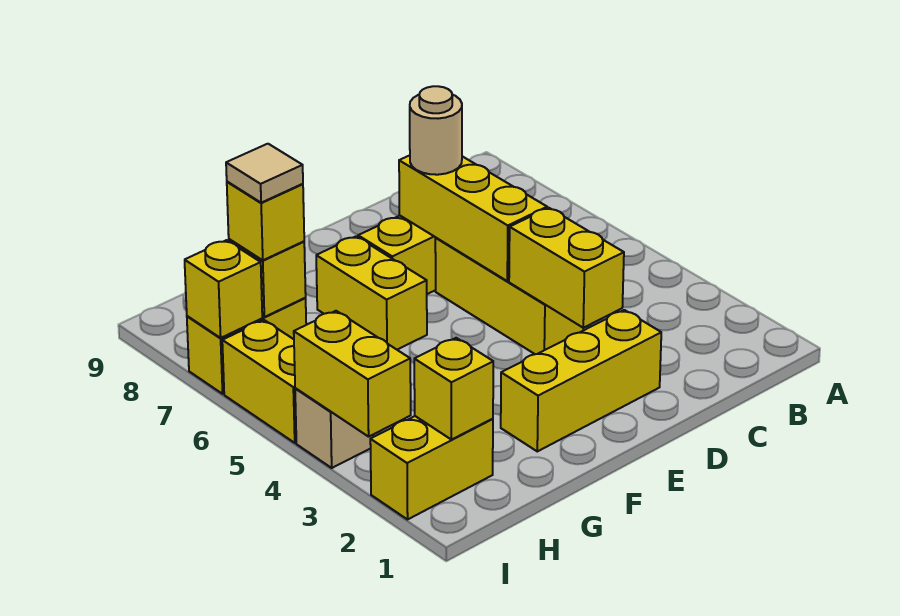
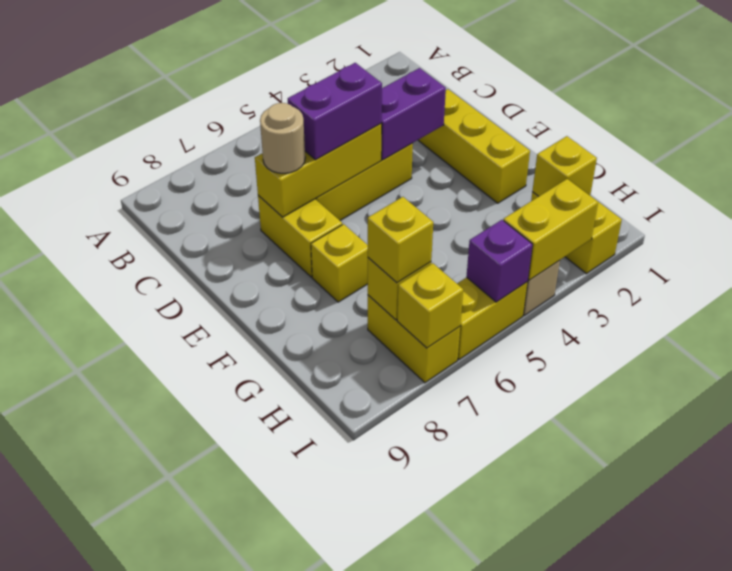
yellow 1x2 brick [509,208,624,328] -> purple 1x2 brick [381,68,446,160]
none -> purple 1x2 brick [288,63,382,160]
yellow 1x2 brick [316,236,427,350] -> yellow 1x1 brick [311,224,368,302]
tan 1x1 tile [226,144,303,203] -> none
none -> purple 1x1 brick [466,220,533,302]

